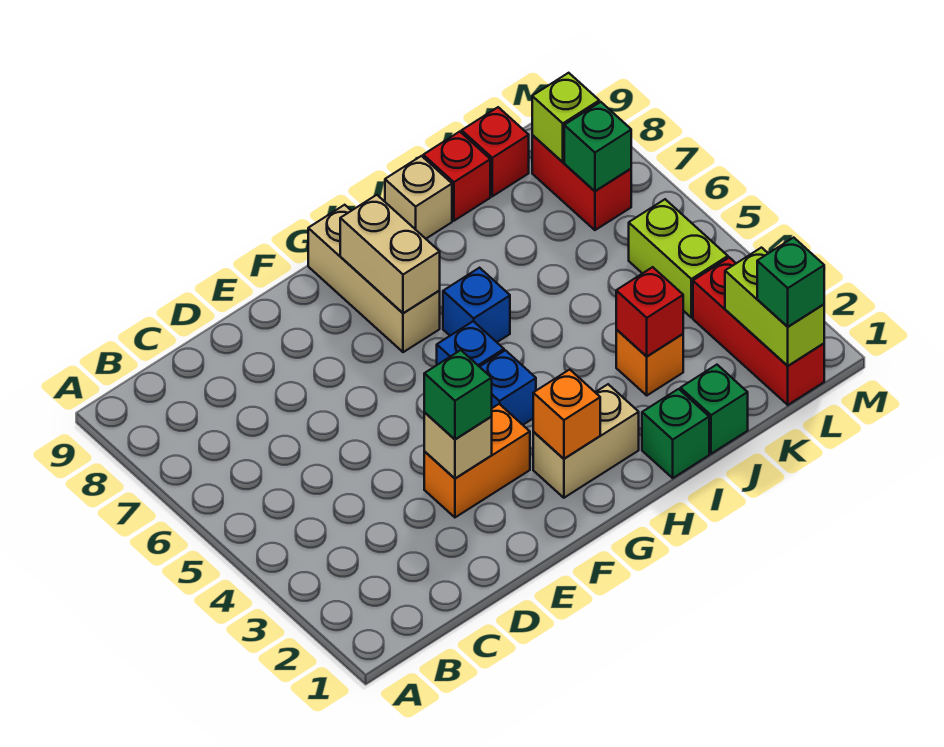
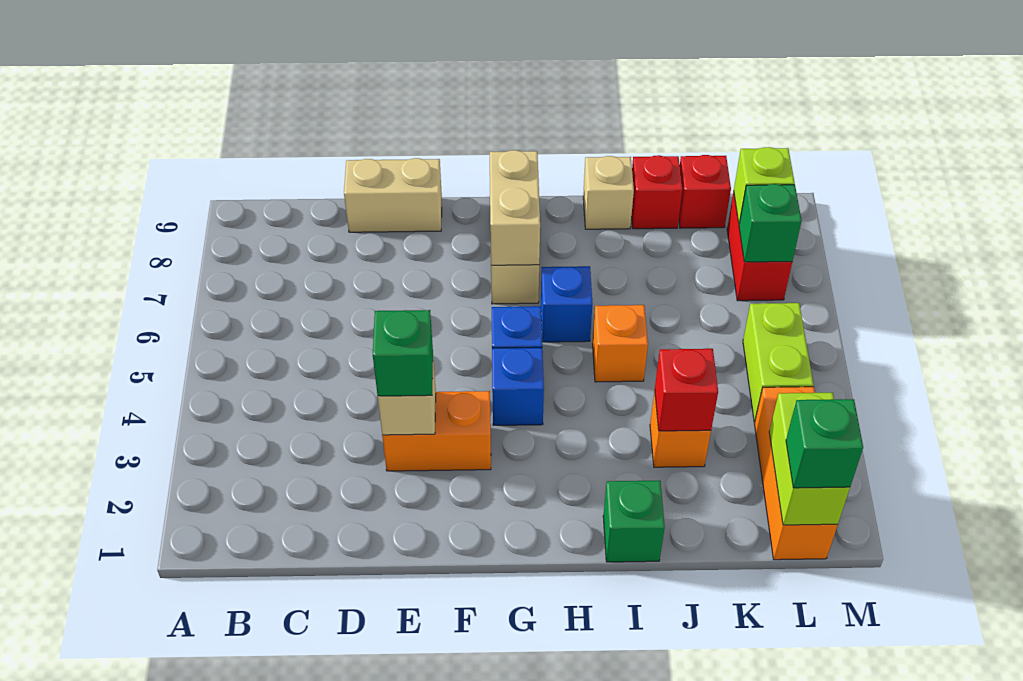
tan 1x2 brick [533,384,639,498] -> tan 1x2 brick moved to [344,158,442,232]
orange 1x1 brick [533,370,600,459] -> orange 1x1 brick moved to [593,305,648,382]
green 1x1 brick [680,365,748,454] -> none
red 1x3 brick [693,257,824,405] -> orange 1x3 brick [755,387,838,560]

